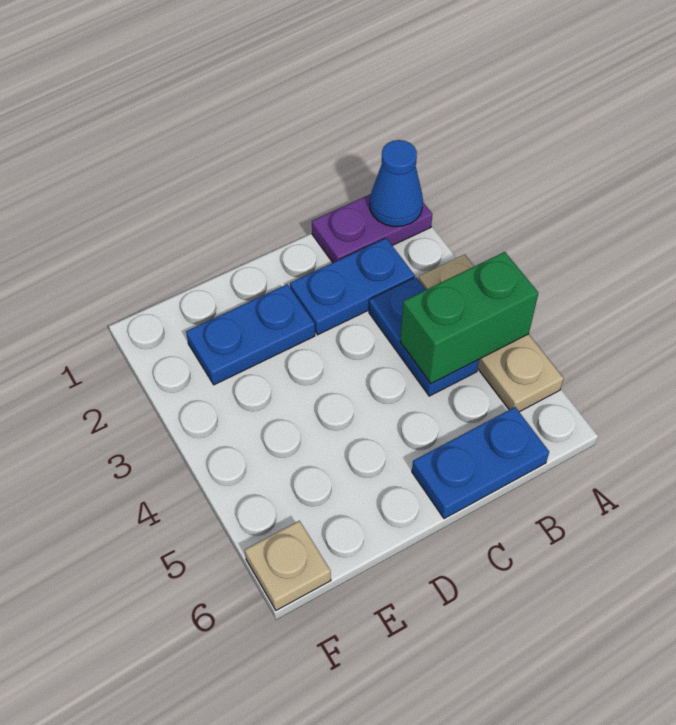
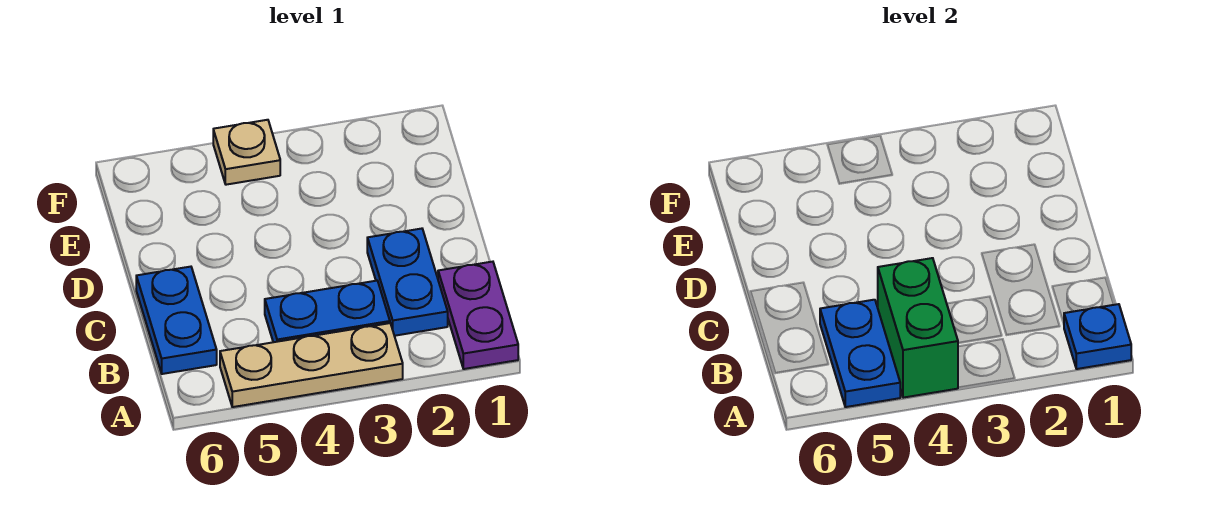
blue 1x1 cone [370,140,423,227] -> blue 1x1 plate [1064,304,1131,369]
blue 1x2 plate [186,284,315,385] -> blue 1x2 plate moved to [820,300,900,407]
tan 1x1 plate [245,521,331,610] -> tan 1x1 plate moved to [213,120,280,185]

